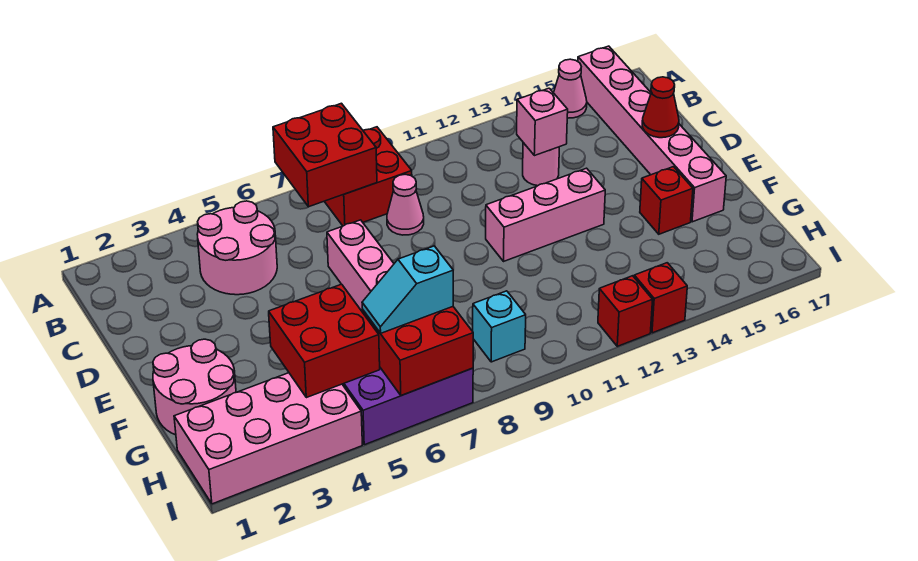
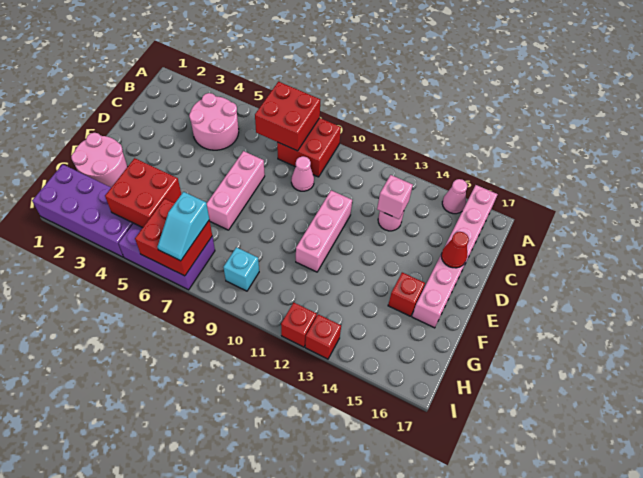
pink 1x3 brick [486,168,605,261] -> pink 1x3 brick turned to [296,190,352,272]
pink 2x4 brick [174,373,362,504] -> purple 2x4 brick [32,164,133,257]
cyan 1x2 slope [362,246,453,333] -> cyan 1x2 slope turned to [157,192,209,261]

